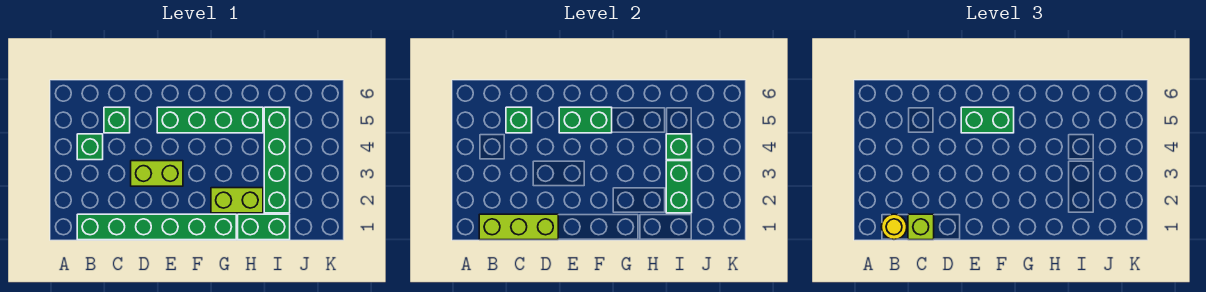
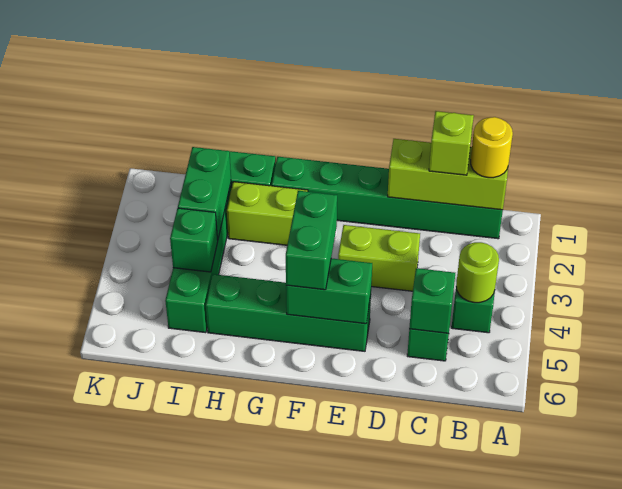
none -> lime 1x1 round brick [456,242,499,303]
green 1x2 brick [961,107,1014,133] -> green 1x2 brick turned to [286,191,337,290]

